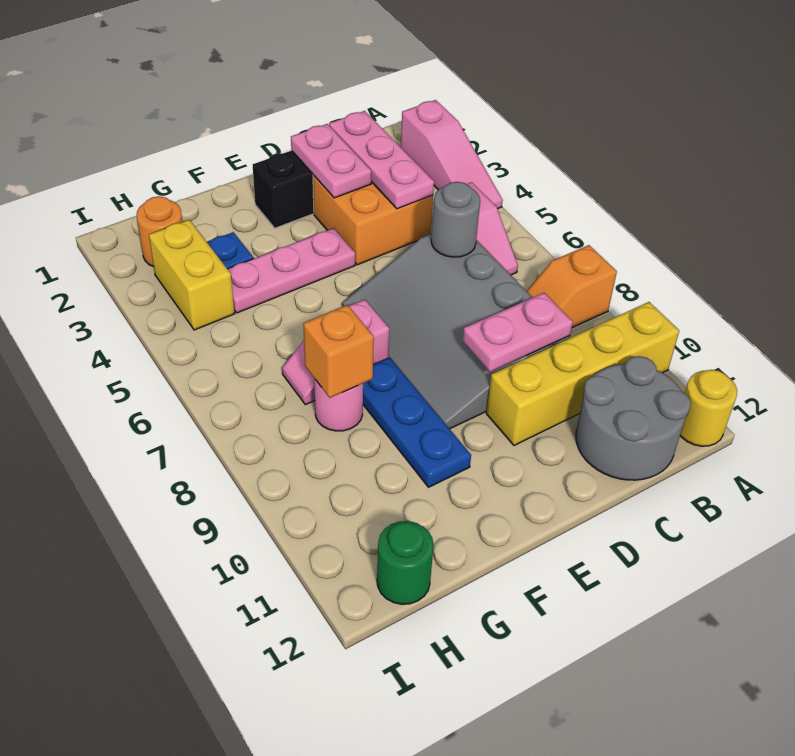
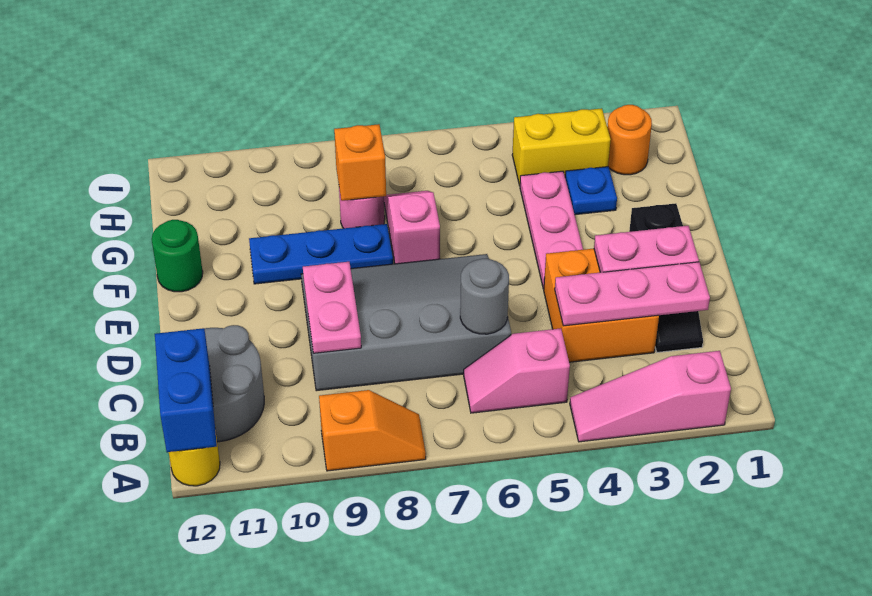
orange 1x2 slope [527,245,617,328] -> orange 1x2 slope turned to [319,390,426,471]
yellow 1x4 brick [486,302,679,445] -> none
none -> blue 1x2 brick [155,328,217,452]
green 1x1 round brick [377,521,433,604] -> green 1x1 round brick moved to [152,220,203,292]

